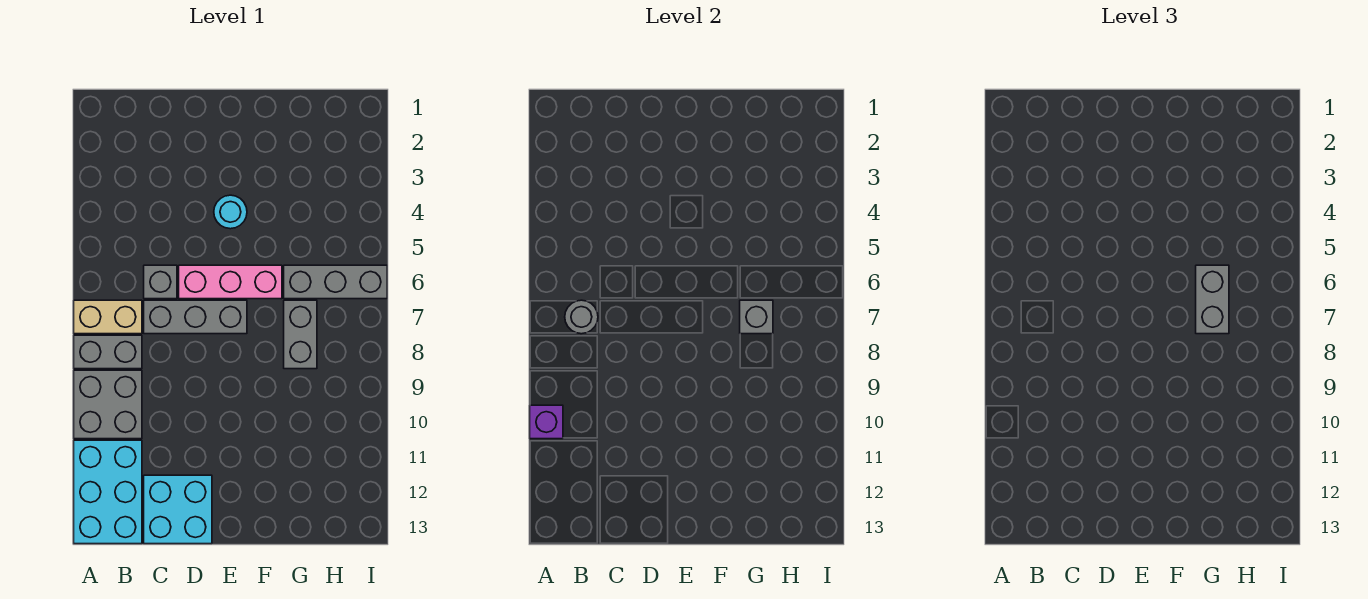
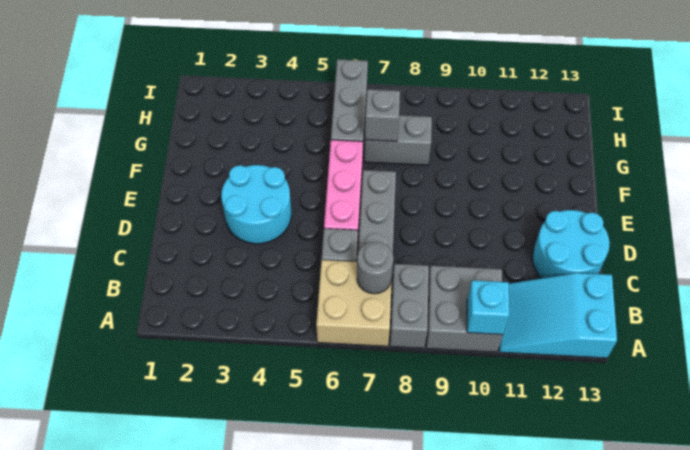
tan 1x2 brick [74,300,142,334] -> tan 2x2 brick [316,260,392,346]
purple 1x1 brick [530,405,563,439] -> cyan 1x1 brick [467,280,509,335]
cyan 2x3 brick [74,440,142,544] -> cyan 2x3 slope [499,273,617,358]
cyan 2x2 brick [144,475,212,544] -> cyan 2x2 round brick [532,210,610,278]
cyan 1x1 round brick [214,195,247,229] -> cyan 2x2 round brick [221,165,291,244]
grey 1x2 brick [1196,265,1229,334] -> none

